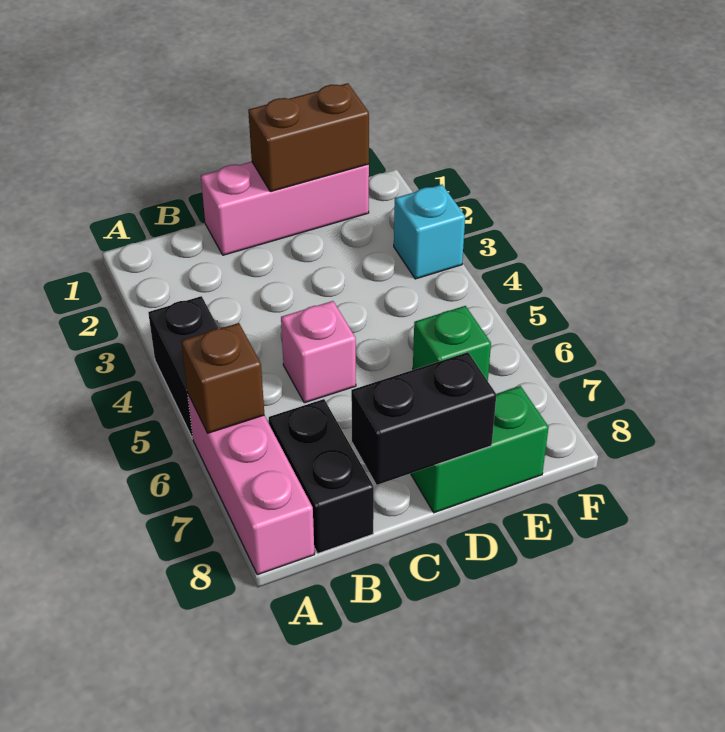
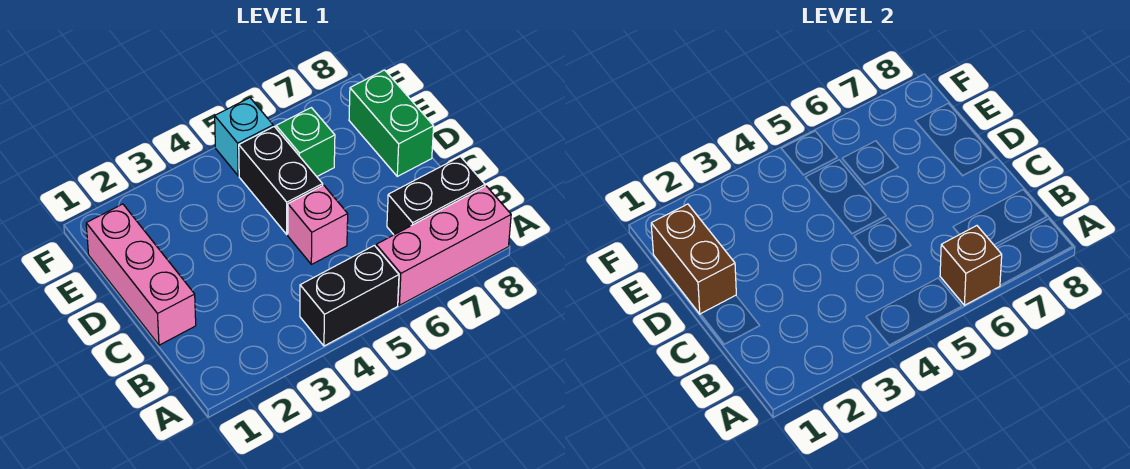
black 1x2 brick [351,352,496,485] -> black 1x2 brick moved to [239,127,323,234]
cyan 1x1 brick [394,185,465,279] -> cyan 1x1 brick moved to [215,98,273,176]

